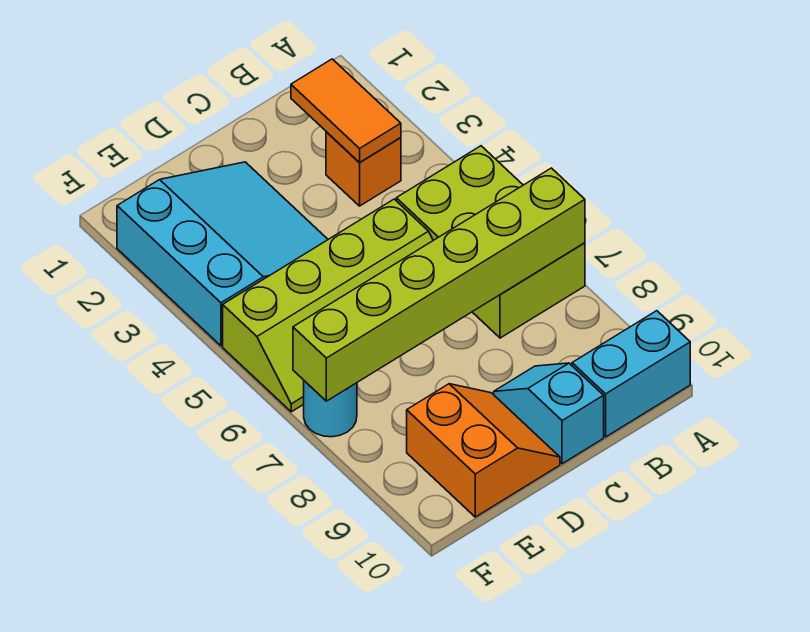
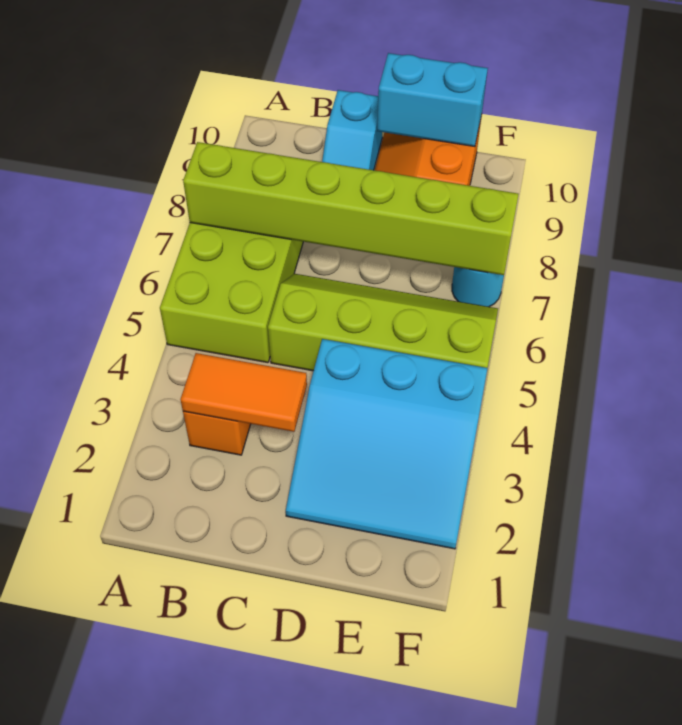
cyan 1x2 brick [572,311,690,437] -> cyan 1x2 brick moved to [377,53,488,147]
orange 1x2 tile [291,59,401,163] -> orange 1x2 tile turned to [181,353,307,432]
cyan 3x3 slope [117,162,328,346] -> cyan 3x3 slope turned to [286,339,488,549]

